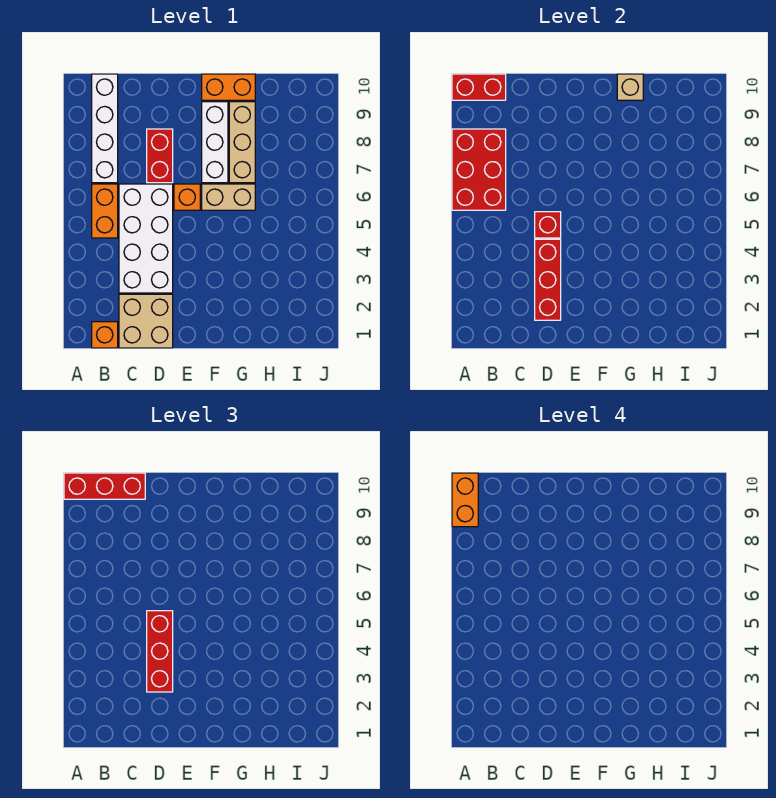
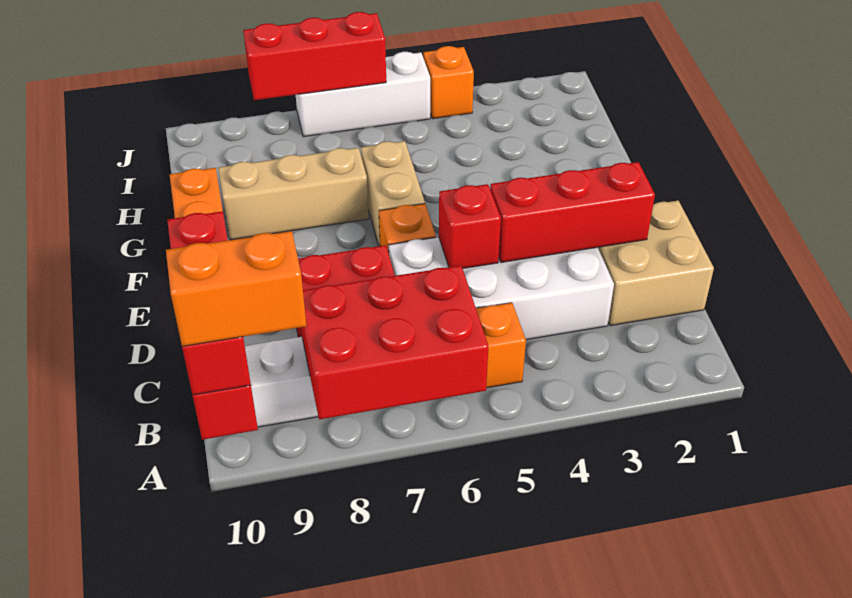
orange 1x1 brick [92,322,118,348] -> orange 1x1 brick moved to [423,46,474,119]
red 1x3 brick [147,611,173,692] -> red 1x3 brick moved to [243,12,386,100]
white 1x3 brick [202,102,228,183] -> white 1x3 brick moved to [296,52,430,137]
tan 1x1 brick [617,74,643,100] -> none

